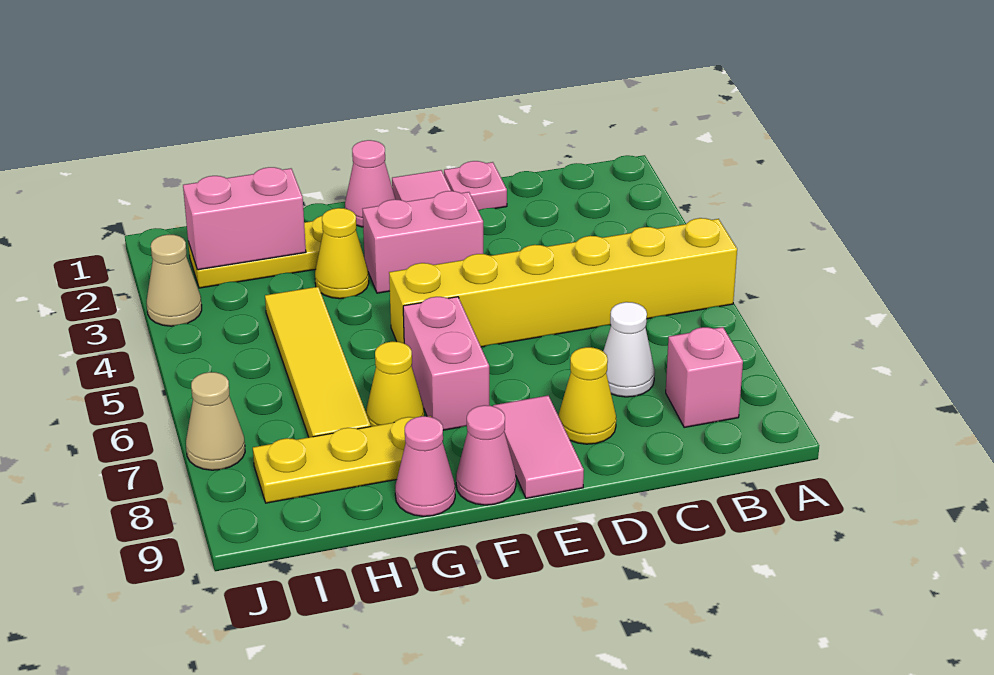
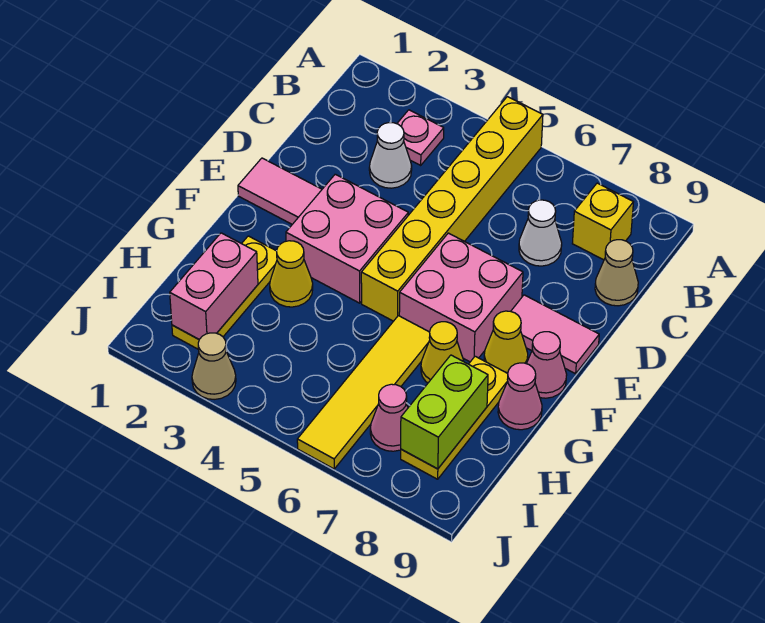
pink 1x1 brick [666,327,743,427] -> yellow 1x1 brick [572,183,633,260]
none -> white 1x1 cone [369,123,412,188]
pink 1x1 plate [444,161,507,210] -> pink 1x1 plate moved to [397,110,444,165]
yellow 1x1 cone [558,347,616,444] -> yellow 1x1 cone moved to [484,311,528,373]
pink 1x2 brick [363,191,483,293] -> pink 2x2 brick [286,174,408,303]
pink 1x1 cone [345,140,396,227] -> pink 1x1 cone moved to [370,384,408,451]
pink 1x2 brick [403,297,489,430] -> pink 2x2 brick [399,233,523,362]
yellow 1x4 tile [265,287,371,437] -> yellow 1x4 tile turned to [297,316,430,469]
none -> lime 1x2 brick [401,355,488,469]
tan 1x1 cone [186,372,245,470] -> tan 1x1 cone moved to [595,240,638,306]

